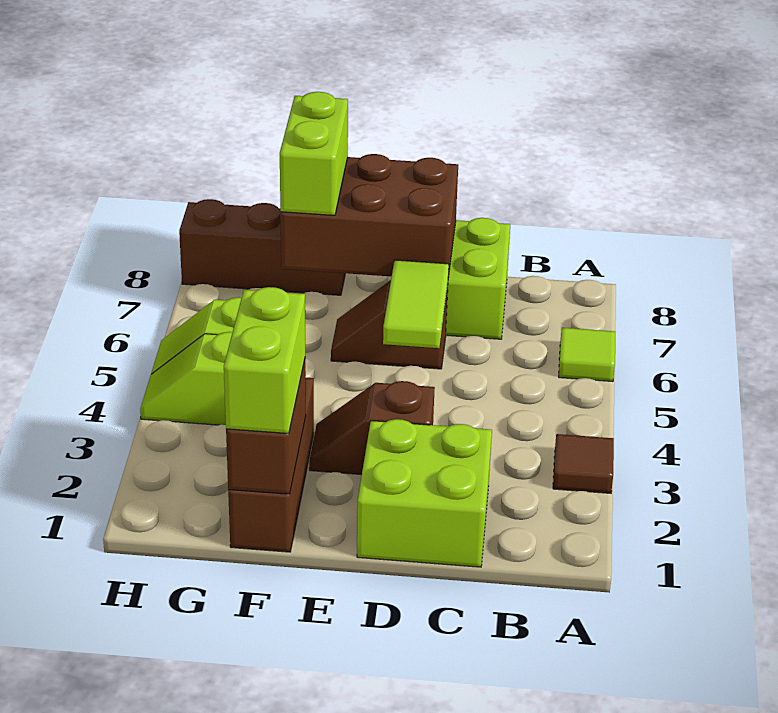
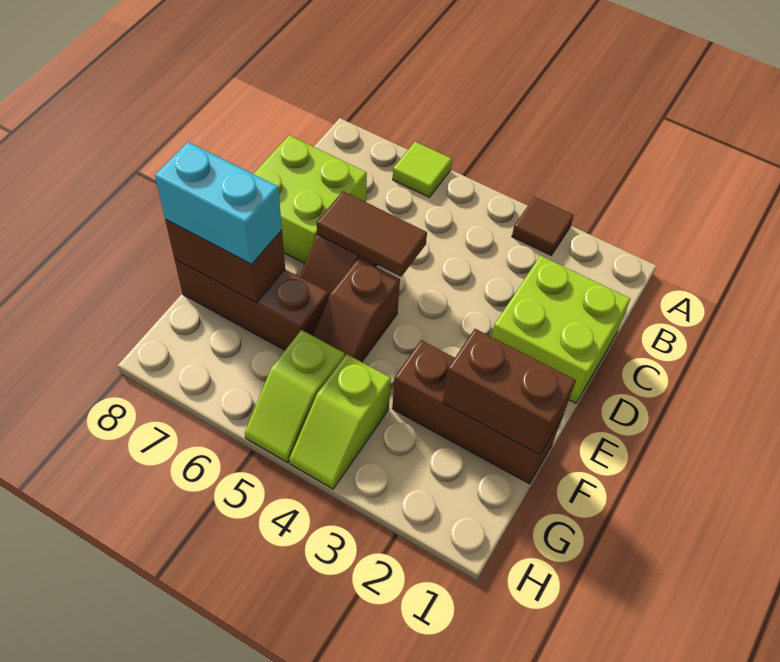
brown 1x2 slope [309,381,435,475] -> brown 1x2 slope moved to [313,258,400,362]
lime 1x2 tile [383,260,449,348] -> brown 1x2 tile [317,191,427,277]
brown 2x3 brick [281,154,458,277] -> brown 1x2 brick [165,219,285,303]
lime 1x2 brick [224,287,305,434] -> none
lime 1x2 brick [280,92,348,215] -> cyan 1x2 brick [155,142,282,264]
brown 1x3 brick [179,199,345,295] -> brown 1x3 brick turned to [174,259,329,350]

